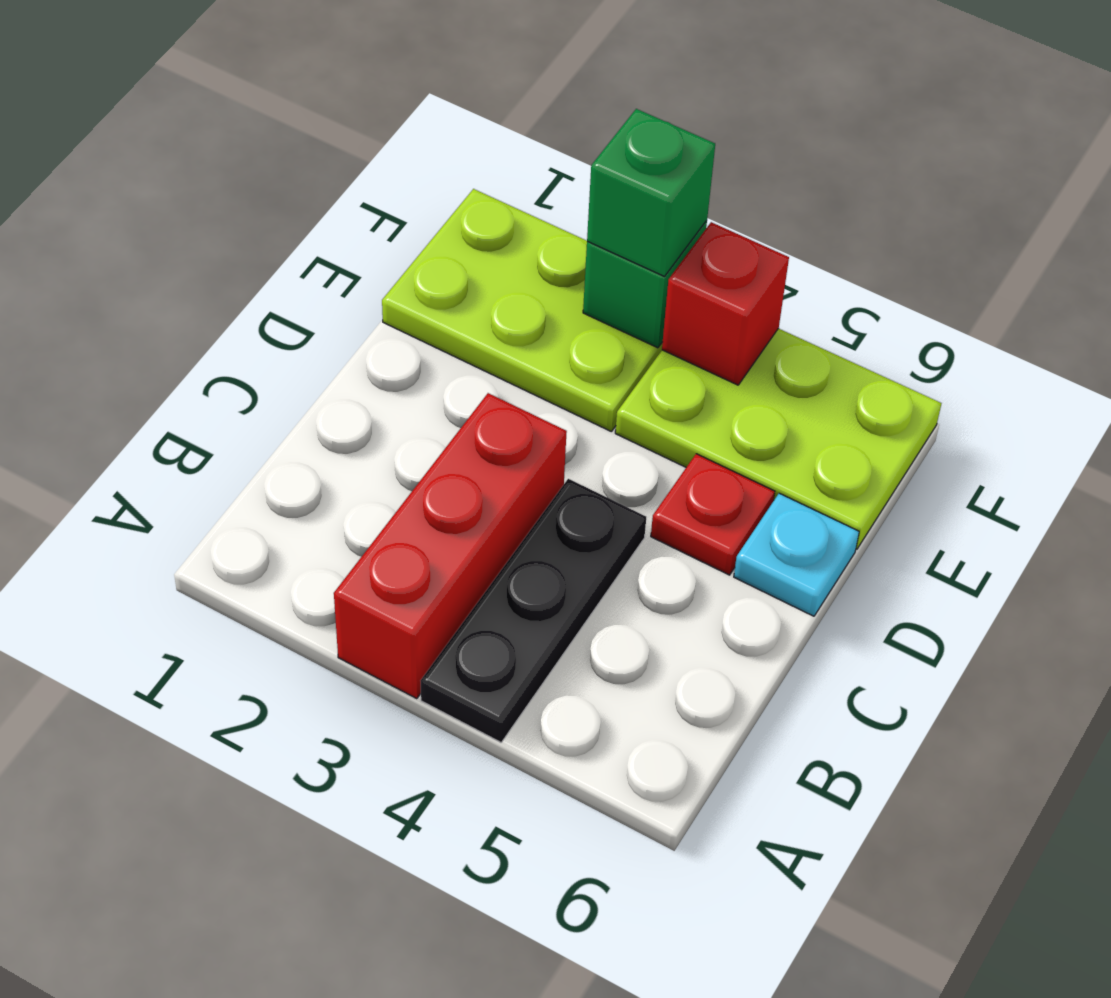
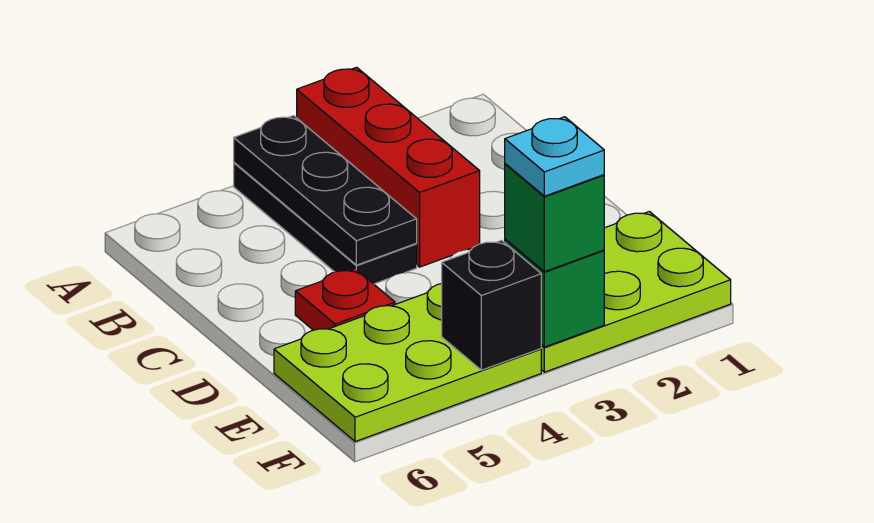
none -> black 1x3 plate [234,116,417,265]
cyan 1x1 plate [734,493,859,616] -> cyan 1x1 plate moved to [505,117,604,196]
red 1x1 brick [662,222,789,385] -> black 1x1 brick [442,240,541,370]

